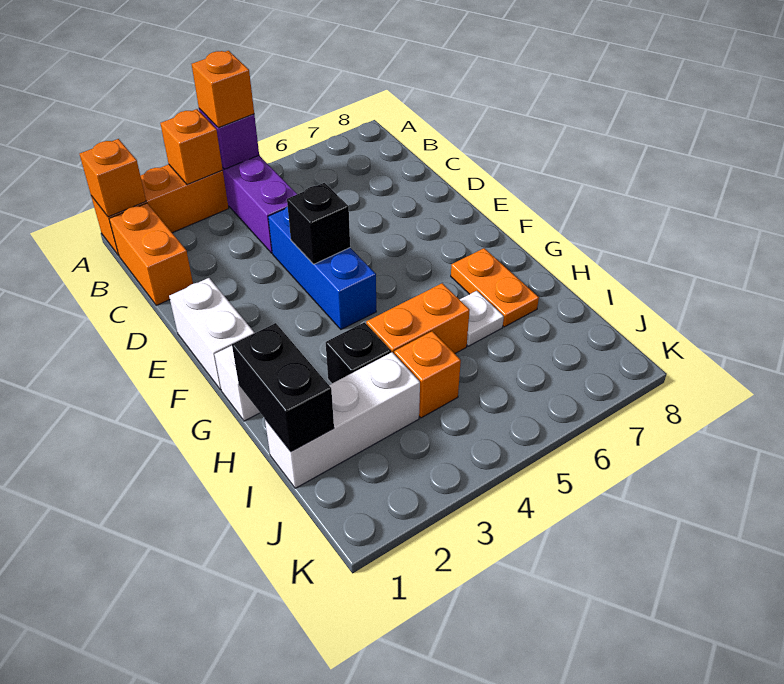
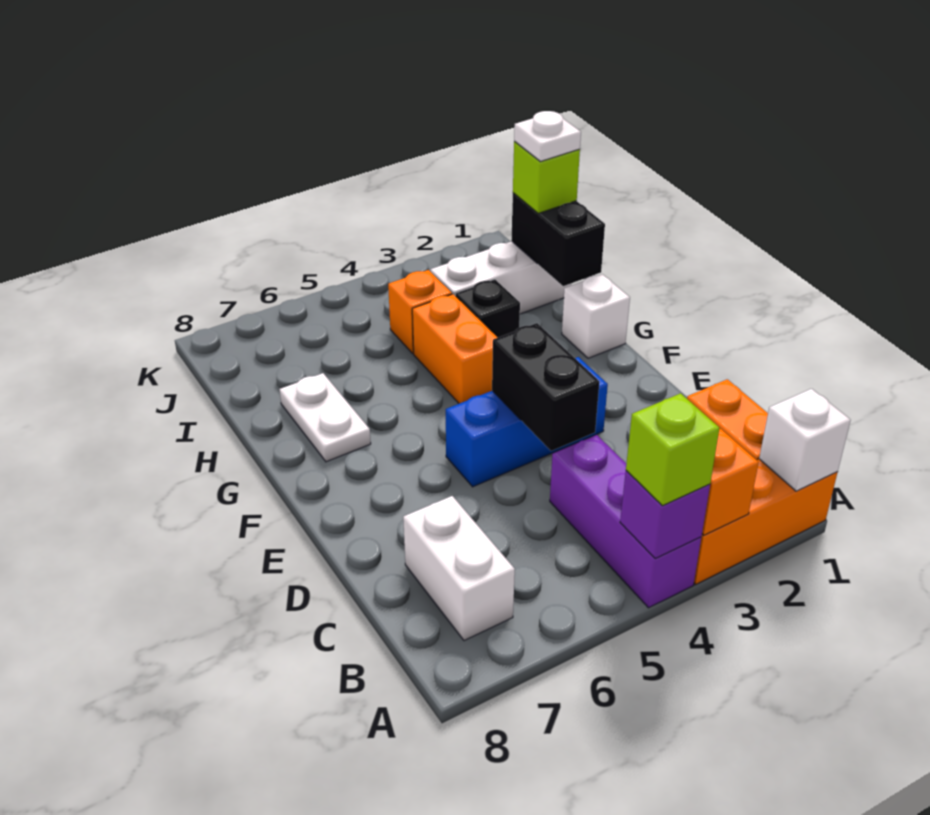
orange 1x1 brick [80,139,146,217] -> white 1x1 brick [759,389,851,491]
orange 1x1 brick [192,51,254,128] -> lime 1x1 brick [626,393,719,506]
blue 1x3 brick [268,207,376,329] -> blue 1x3 brick turned to [446,357,608,487]
white 1x2 brick [169,278,254,390] -> white 1x2 brick moved to [403,496,515,641]
black 1x1 brick [287,183,350,264] -> black 1x2 brick [492,323,600,451]
orange 1x2 plate [451,248,539,327] -> white 1x2 plate [280,373,371,462]
orange 1x2 brick [366,283,470,353] -> orange 1x2 brick turned to [412,294,498,404]
white 1x1 plate [460,291,504,346] -> white 1x1 plate moved to [514,111,581,162]
none -> lime 1x1 brick [513,141,580,213]

